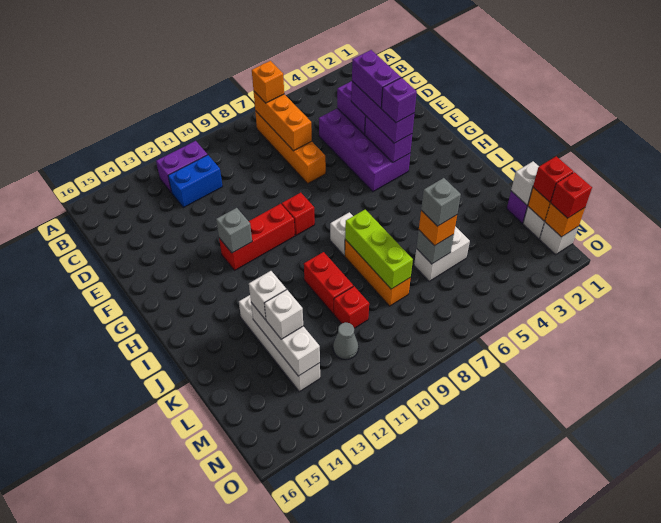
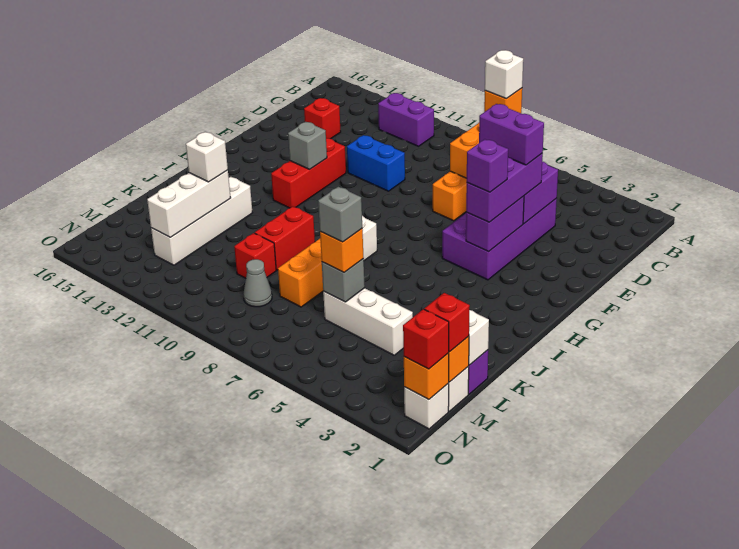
blue 1x2 brick [168,155,223,208] -> blue 1x2 brick moved to [347,135,405,191]
purple 1x2 brick [352,50,401,108] -> purple 1x2 brick turned to [479,104,544,165]
red 1x1 brick [282,193,315,235] -> red 1x1 brick moved to [304,98,341,139]
red 1x3 brick [219,204,295,271] -> red 1x3 brick turned to [271,138,346,208]
lime 1x3 brick [345,210,413,289] -> none
white 1x2 brick [414,226,470,281] -> white 1x3 brick [323,288,413,355]
white 1x1 brick [264,290,303,339] -> white 1x1 brick moved to [485,50,523,99]
grey 1x1 cone [333,322,358,360] -> grey 1x1 cone moved to [244,259,272,307]

